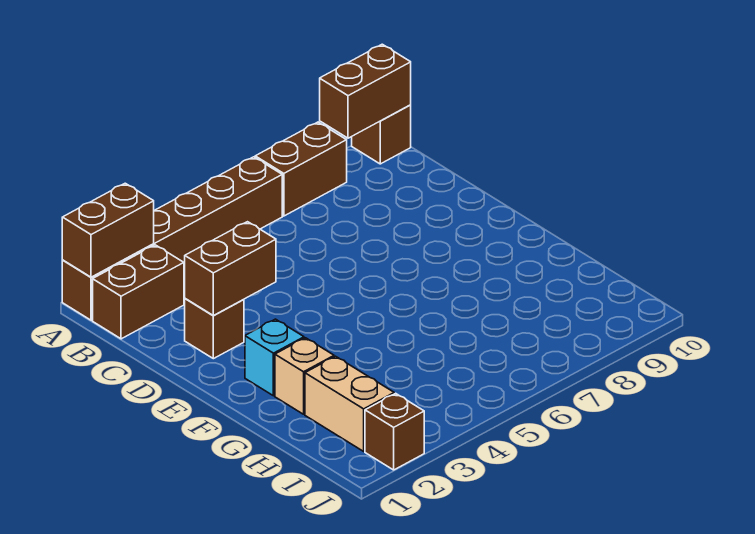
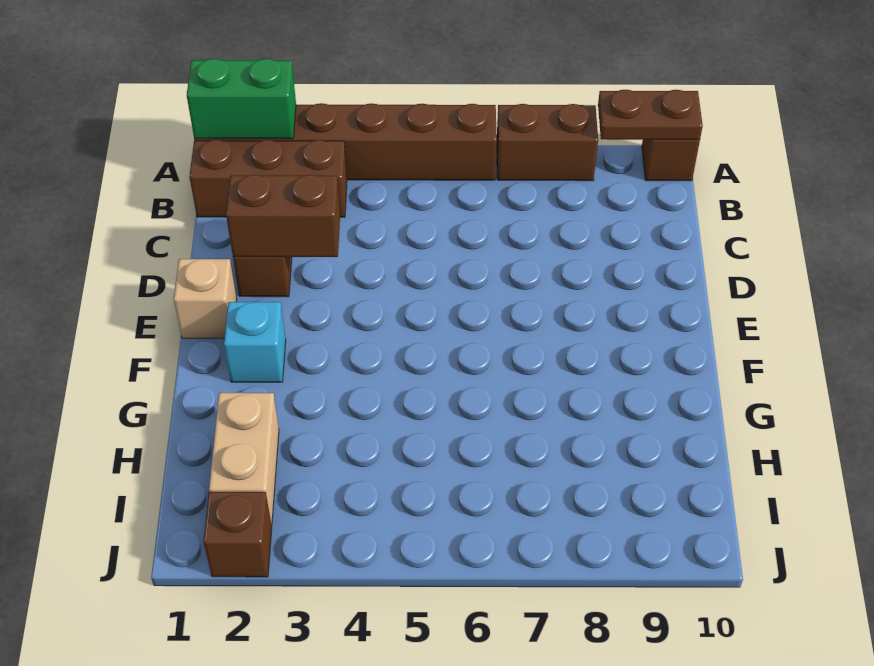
brown 1x2 brick [62,183,154,277] -> green 1x2 brick [187,59,296,139]
brown 1x2 brick [320,44,411,138] -> brown 1x2 plate [598,90,703,140]
brown 1x2 brick [93,245,184,339] -> brown 1x3 brick [189,140,347,217]
tan 1x1 brick [275,338,334,414] -> tan 1x1 brick moved to [174,259,237,338]

